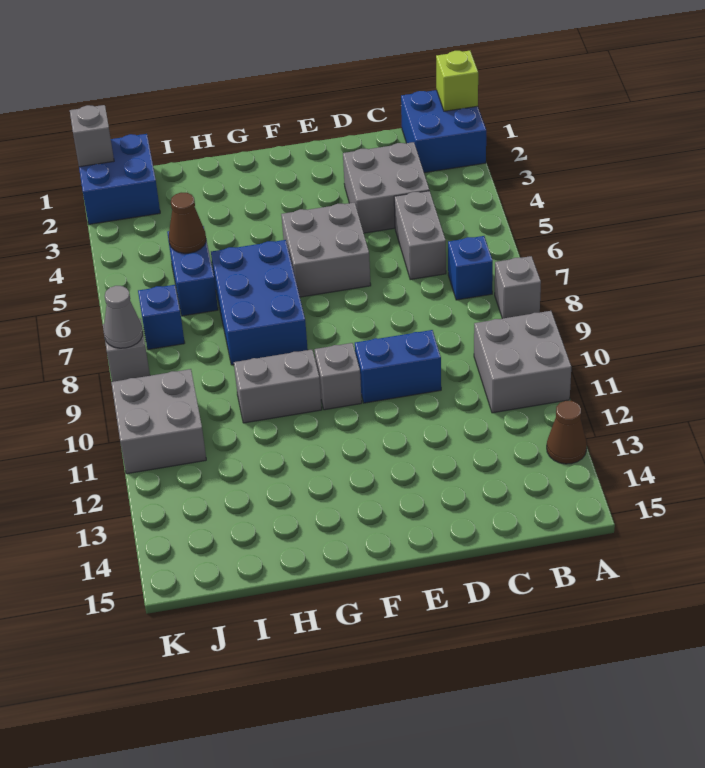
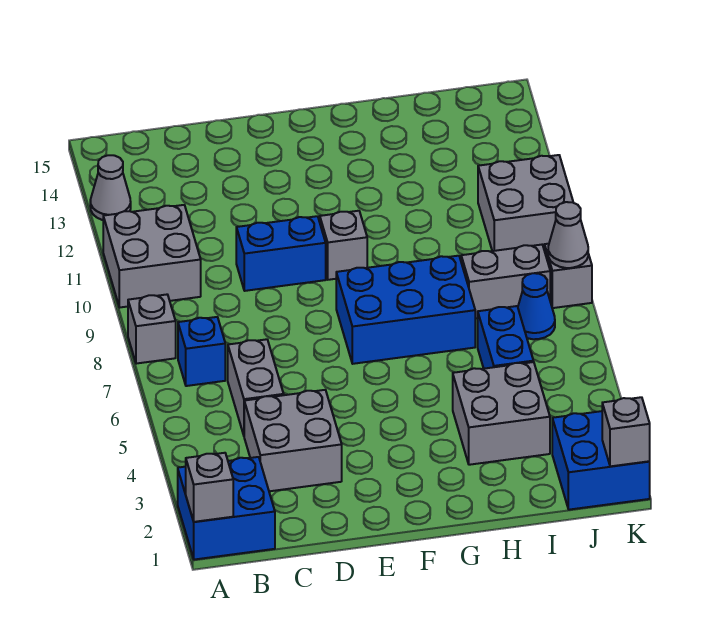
lime 1x1 brick [436,51,478,111] -> grey 1x1 brick [186,453,233,522]
brown 1x1 cone [547,401,587,464] -> grey 1x1 cone [90,155,131,220]
grey 2x2 brick [281,202,371,297] -> grey 2x2 brick moved to [453,362,550,465]
blue 2x3 brick [211,240,308,365] -> blue 2x3 brick turned to [336,256,475,364]
grey 1x2 brick [234,350,322,423] -> grey 1x2 brick moved to [461,245,550,318]
brown 1x1 cone [169,193,206,253] -> none
blue 1x1 brick [138,285,185,350] -> blue 1x1 cone [518,273,555,339]

